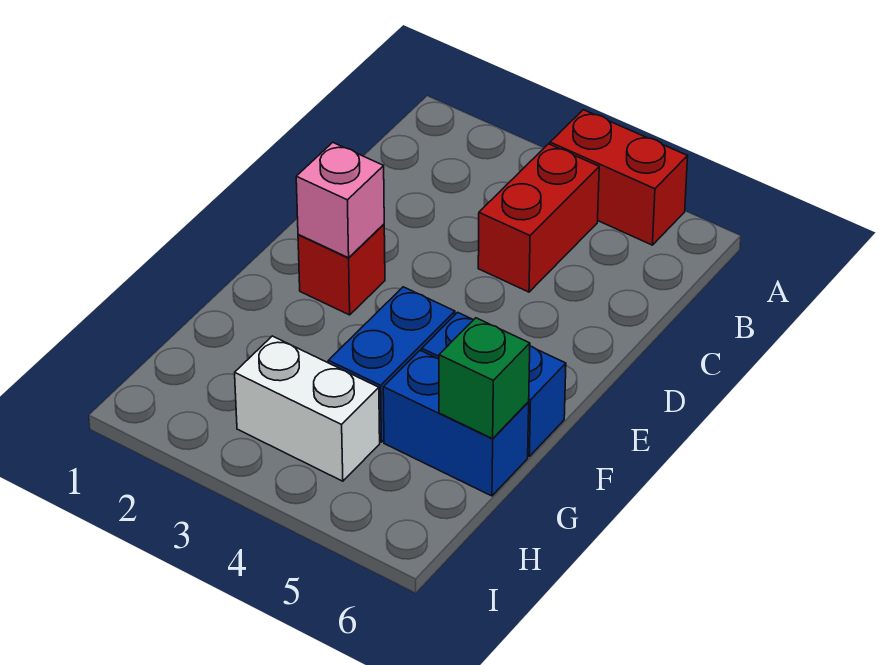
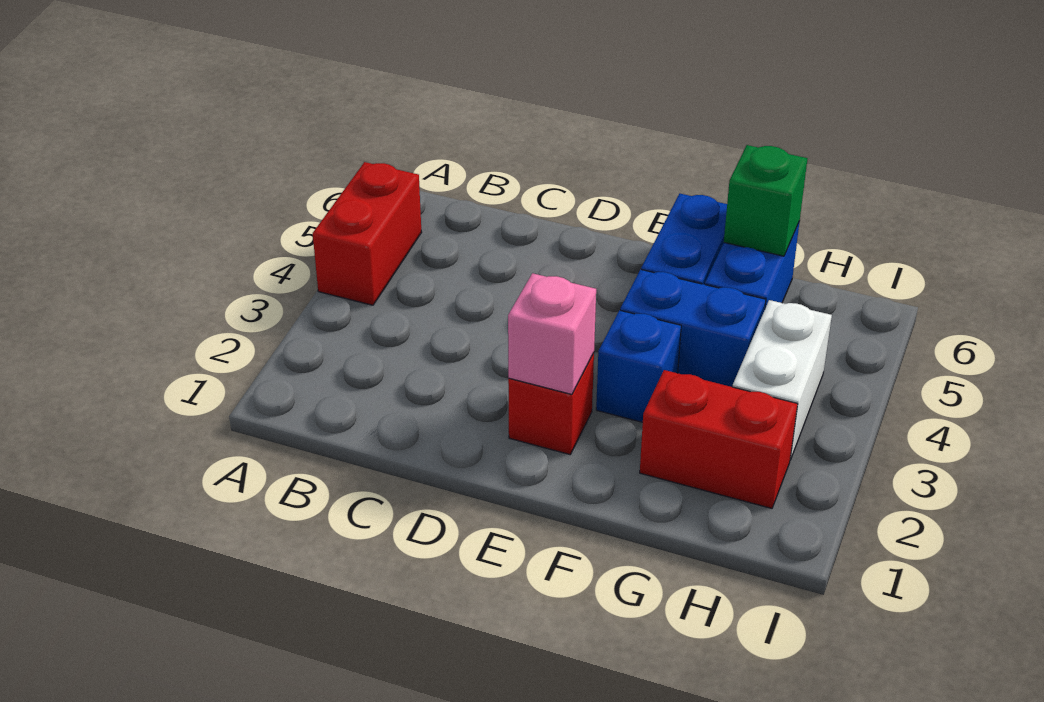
red 1x2 brick [478,144,599,292] -> red 1x2 brick moved to [640,370,797,508]
none -> blue 1x1 brick [596,310,681,422]

